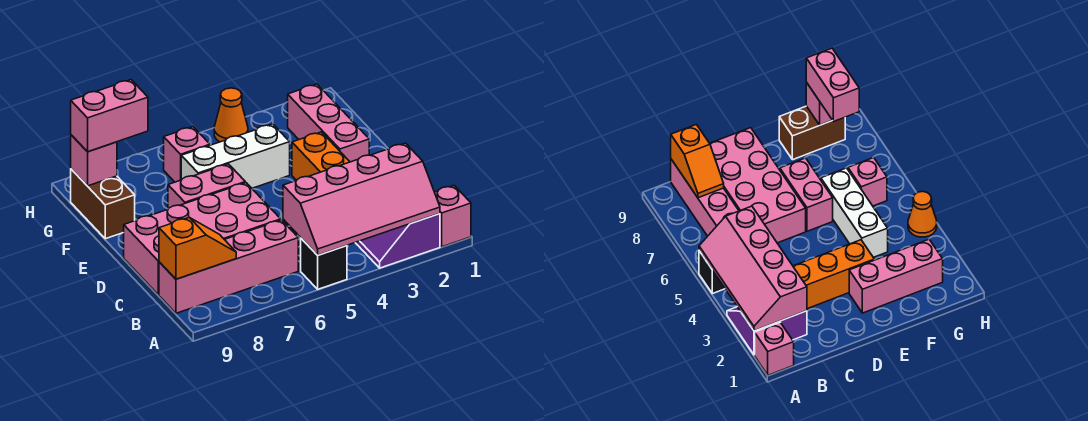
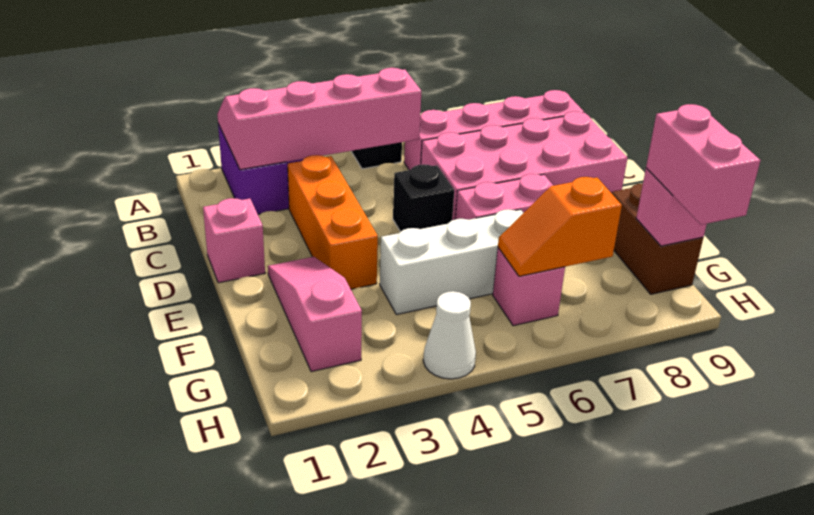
pink 1x1 brick [435,186,471,247] -> pink 1x1 brick moved to [203,198,265,283]
orange 1x2 slope [159,217,236,279] -> orange 1x2 slope moved to [498,177,622,276]
none -> black 1x1 brick [393,164,454,232]
pink 1x3 brick [288,84,369,162] -> pink 1x3 slope [268,257,362,372]
pink 1x2 brick [71,80,148,152] -> pink 1x2 brick turned to [646,104,760,225]
orange 1x1 cone [214,88,248,142] -> white 1x1 cone [423,291,476,379]

